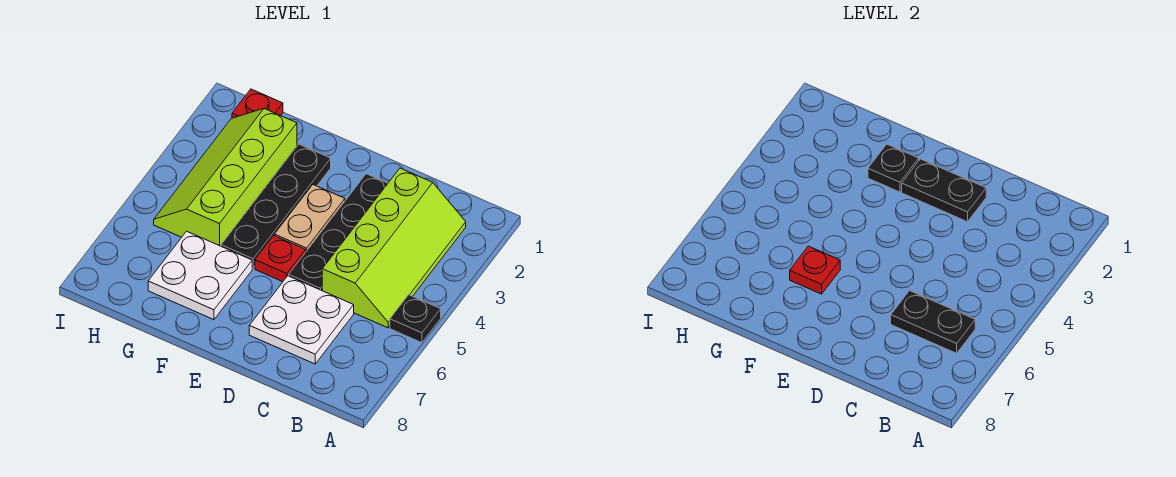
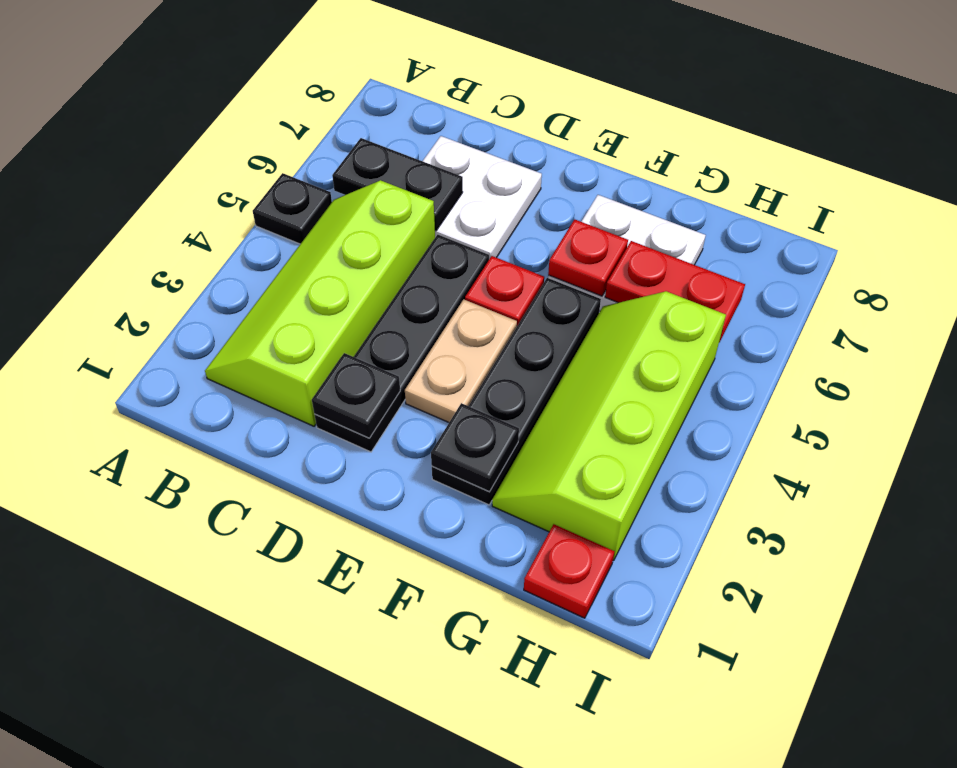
black 1x2 plate [902,159,986,222] -> black 1x1 plate [312,353,400,438]
lime 2x4 slope [154,109,297,246] -> lime 2x4 slope turned to [492,291,726,561]
none -> red 1x2 plate [605,241,745,342]

